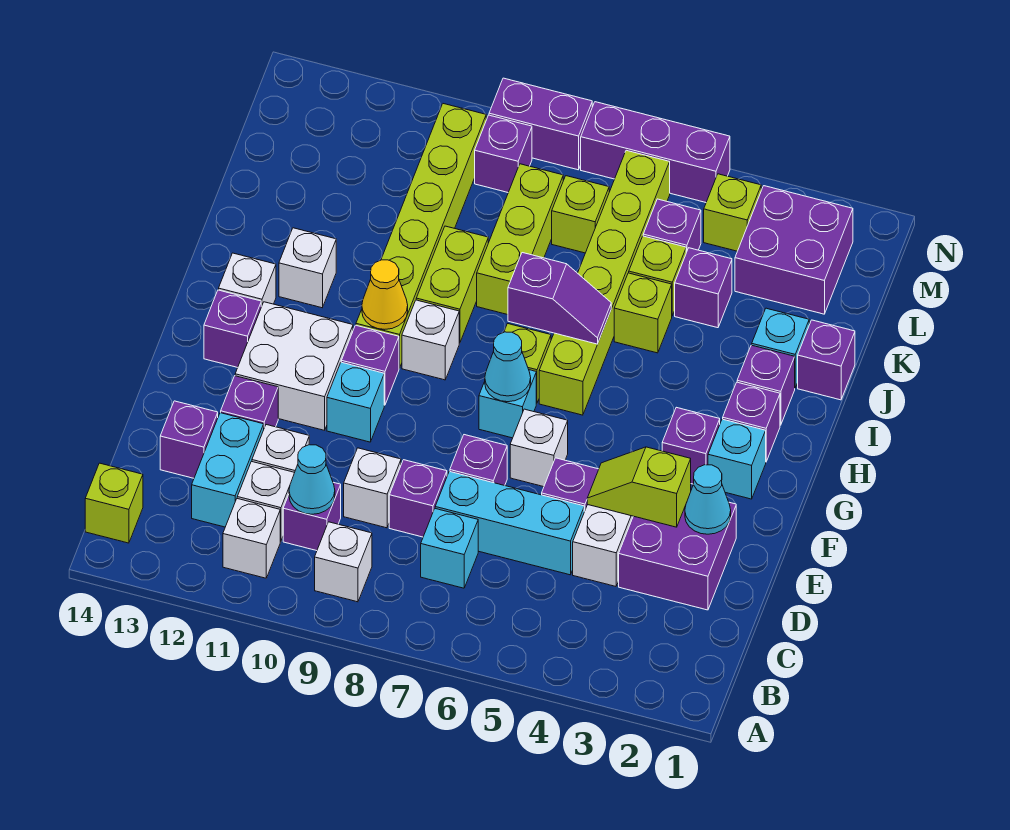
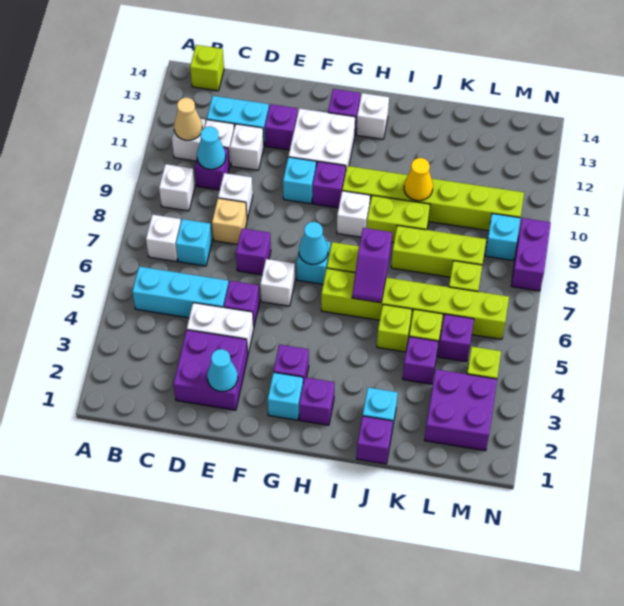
none -> tan 1x1 cone [174,98,202,140]
cyan 1x3 brick [435,471,584,575] -> cyan 1x3 brick turned to [132,267,229,318]
purple 1x1 brick [389,460,447,537] -> tan 1x1 brick [212,198,247,244]
purple 1x1 brick [160,401,218,478] -> none
lime 1x2 slope [587,447,691,527] -> none
yellow 1x1 cone [362,260,408,329] -> yellow 1x1 cone moved to [404,158,433,201]
purple 1x1 brick [737,345,795,425] -> none
white 1x1 brick [279,228,336,308] -> white 1x1 brick moved to [146,215,181,261]
purple 1x1 brick [475,115,532,192] -> cyan 1x1 brick [485,214,520,260]
purple 1x3 brick [581,102,730,202] -> none

